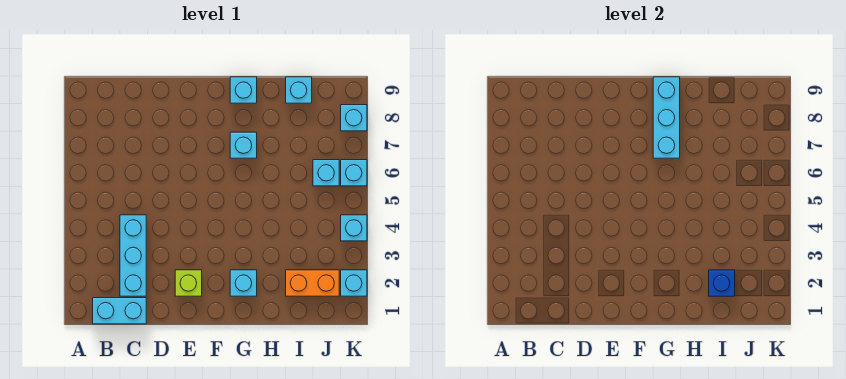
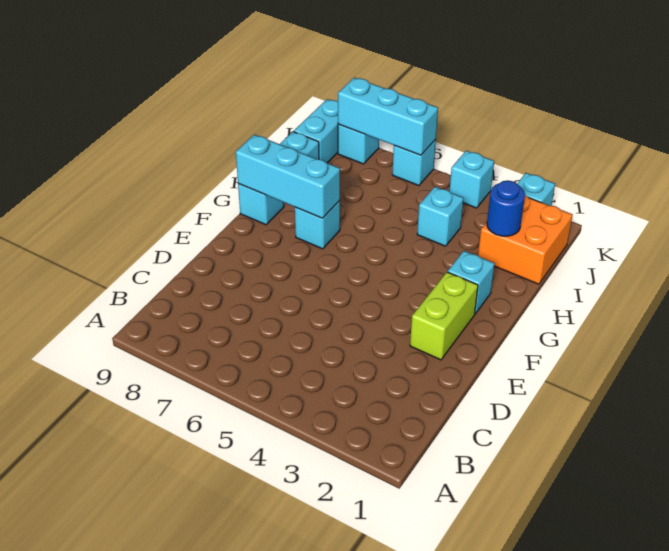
cyan 1x2 brick [93,298,146,324] -> cyan 1x2 brick moved to [294,99,338,163]
cyan 1x3 brick [120,215,146,296] -> cyan 1x3 brick moved to [338,78,438,155]
lime 1x1 brick [175,270,202,296] -> lime 1x2 brick [410,272,478,360]
orange 1x2 brick [286,270,339,296] -> orange 2x2 brick [478,195,573,284]
blue 1x1 brick [709,270,735,296] -> blue 1x1 round brick [487,180,525,236]
cyan 1x1 brick [313,160,339,186] -> cyan 1x1 brick moved to [417,187,464,246]

